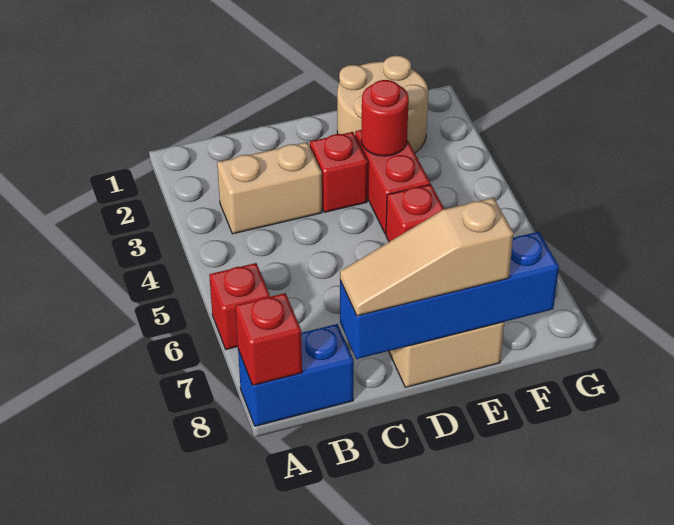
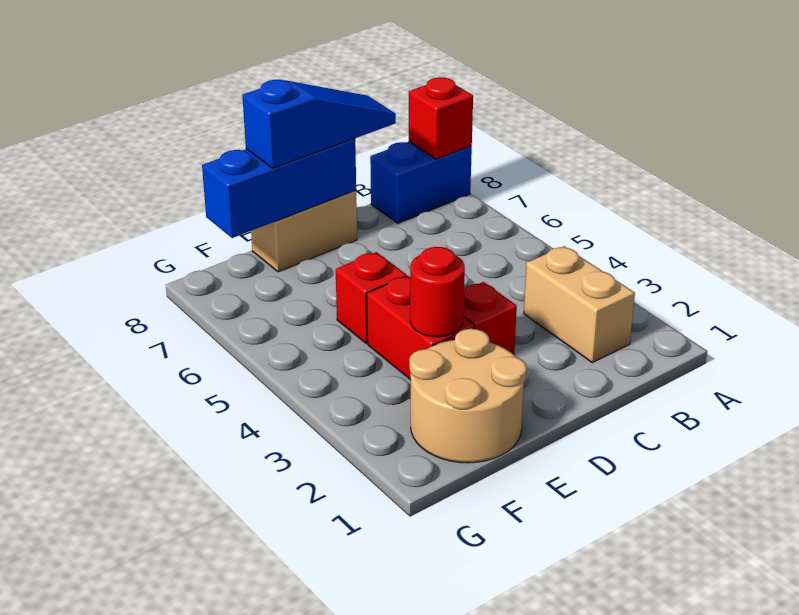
red 1x1 brick [209,263,270,349] -> none
tan 1x2 brick [217,142,322,234] -> tan 1x2 brick turned to [524,246,635,363]
blue 1x4 brick [340,232,559,359] -> blue 1x3 brick [202,139,356,238]
tan 1x3 slope [340,198,514,316] -> blue 1x3 slope [242,80,396,168]

